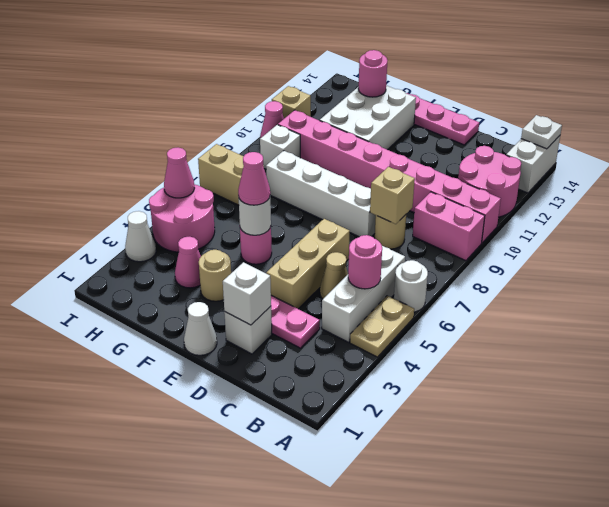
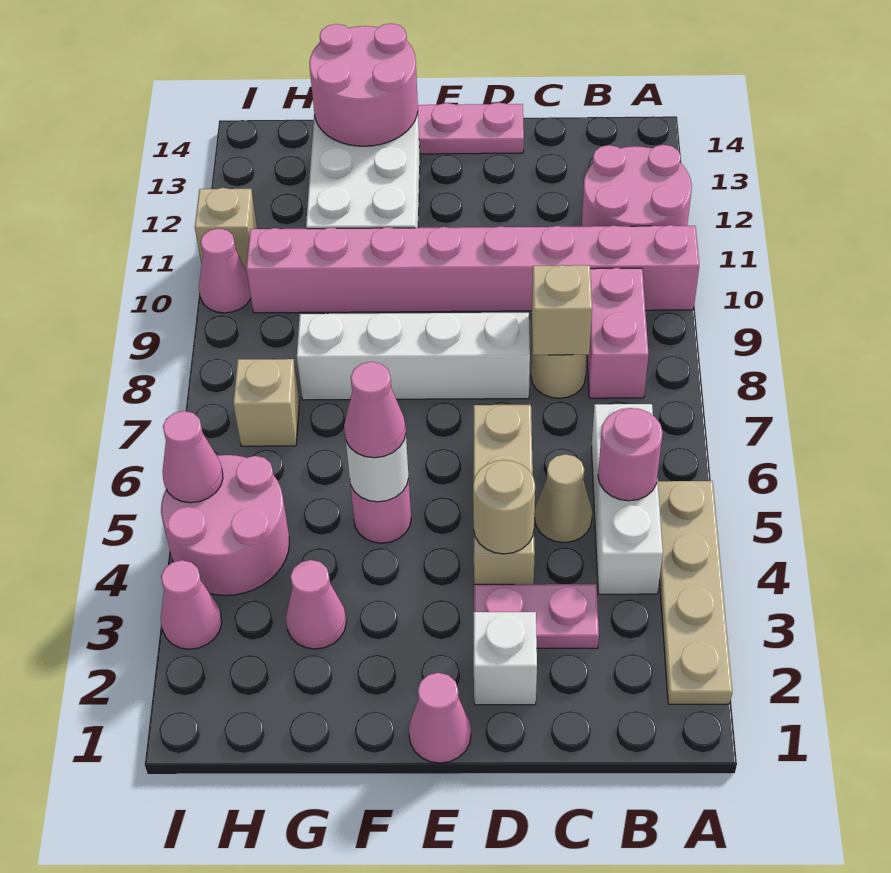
tan 1x2 plate [350,296,414,357] -> tan 1x4 plate [658,481,732,704]
white 1x1 round brick [394,260,428,312] -> none
pink 1x2 brick [413,192,485,261] -> pink 1x2 brick turned to [587,268,649,398]
white 1x2 brick [506,136,560,193] -> none
white 1x1 plate [521,115,562,149] -> none
white 1x1 brick [223,262,271,325] -> none
white 1x1 cone [184,302,217,355] -> pink 1x1 cone [409,673,471,763]
tan 1x1 round brick [199,250,231,301] -> tan 1x1 round brick moved to [473,460,535,554]
pink 1x1 round brick [358,50,387,97] -> pink 2x2 round brick [309,23,418,146]
tan 1x2 brick [198,144,264,205] -> tan 1x1 brick [233,359,299,446]
white 1x1 brick [260,125,300,169] -> none
white 1x1 cone [125,211,156,262] -> pink 1x1 cone [161,560,222,649]

